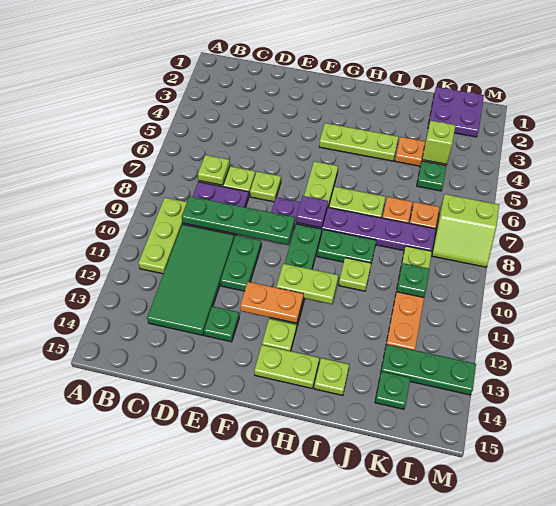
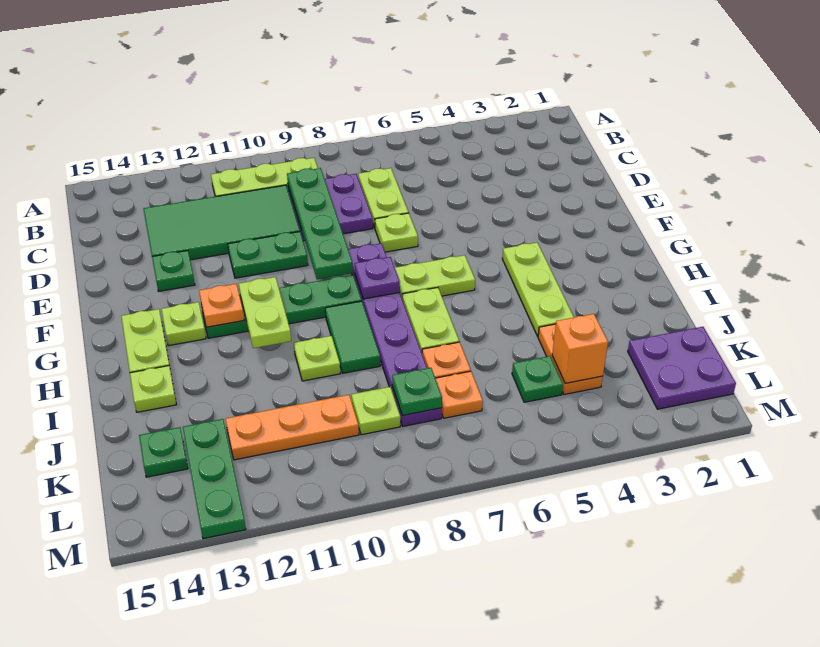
lime 1x1 plate [198,155,230,185] -> none
orange 1x2 plate [240,282,303,323] -> orange 1x1 plate [199,284,244,327]
green 1x2 plate [317,229,376,263] -> green 1x2 tile [325,301,380,373]
lime 1x1 brick [422,121,456,164] -> orange 1x1 brick [552,314,608,383]
green 1x1 plate [397,263,430,297] -> green 1x1 plate moved to [392,368,442,415]
lime 2x2 slope [432,194,499,267] -> none

